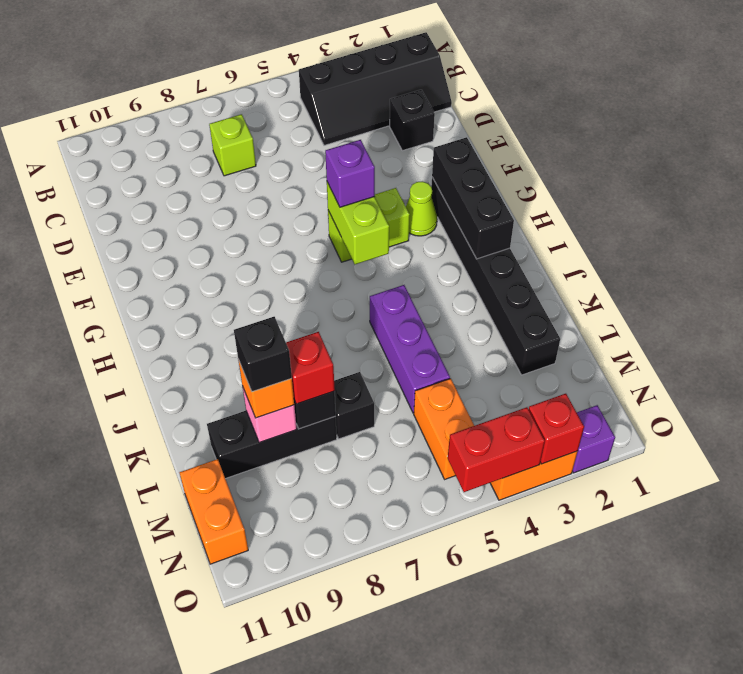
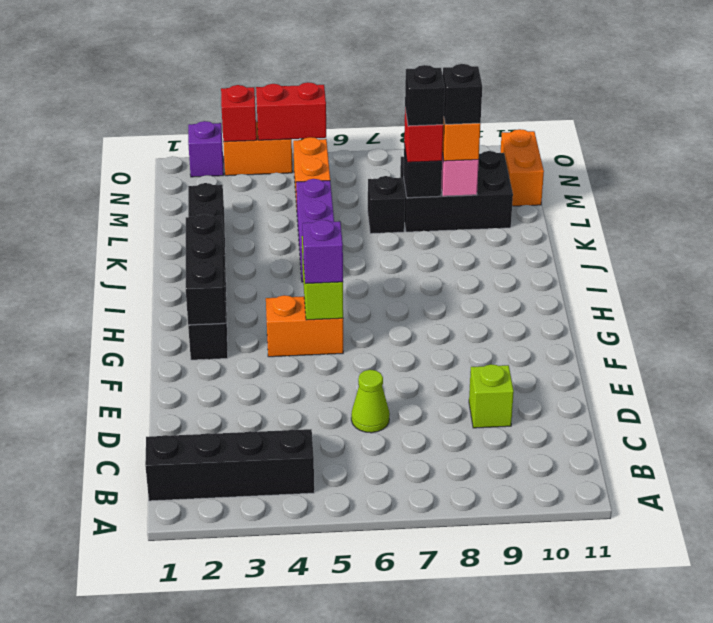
lime 1x1 brick [209,114,256,176] -> lime 1x1 brick moved to [469,364,514,428]
black 1x1 brick [390,90,435,151] -> black 1x1 brick moved to [405,65,445,126]
lime 1x1 cone [406,181,437,236] -> lime 1x1 cone moved to [351,370,390,433]
lime 1x2 brick [328,188,410,262] -> orange 1x2 brick [266,295,343,357]
black 1x3 brick [207,411,337,479] -> black 2x3 brick [400,151,513,232]

